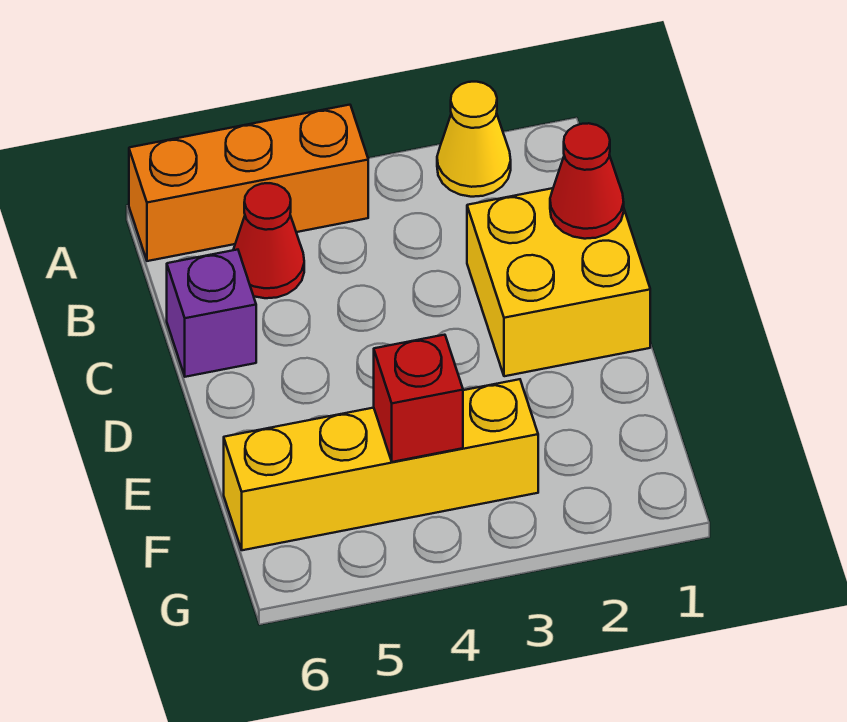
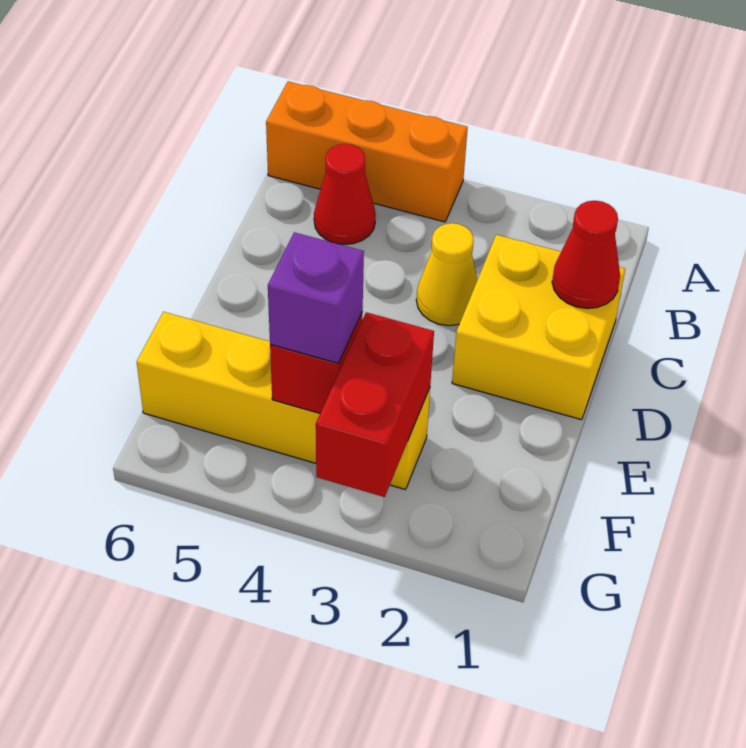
yellow 1x1 cone [437,82,511,197] -> yellow 1x1 cone moved to [416,223,478,326]
purple 1x1 brick [167,250,256,377] -> purple 1x1 brick moved to [268,232,364,363]
none -> red 1x2 brick [316,312,434,497]

